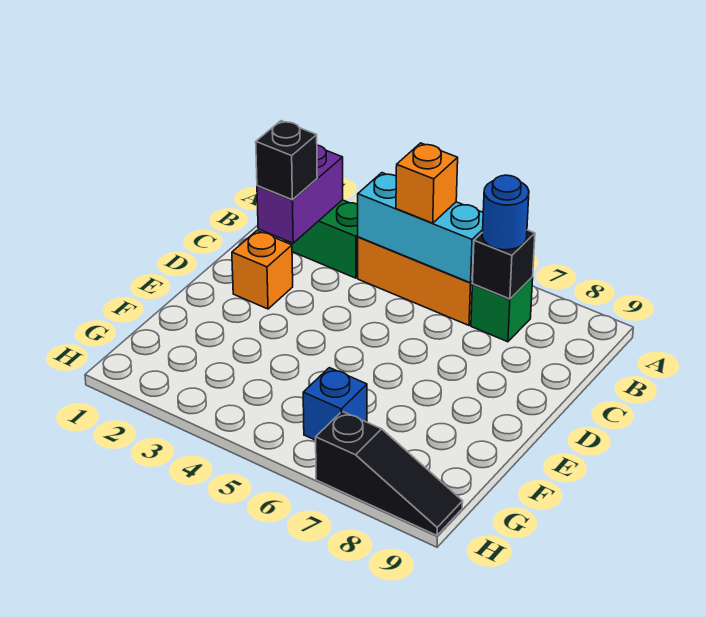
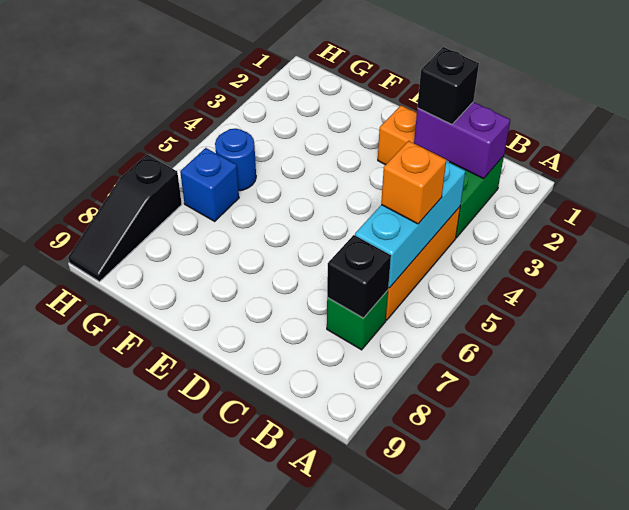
blue 1x1 round brick [482,175,529,250] -> blue 1x1 round brick moved to [215,129,256,191]

